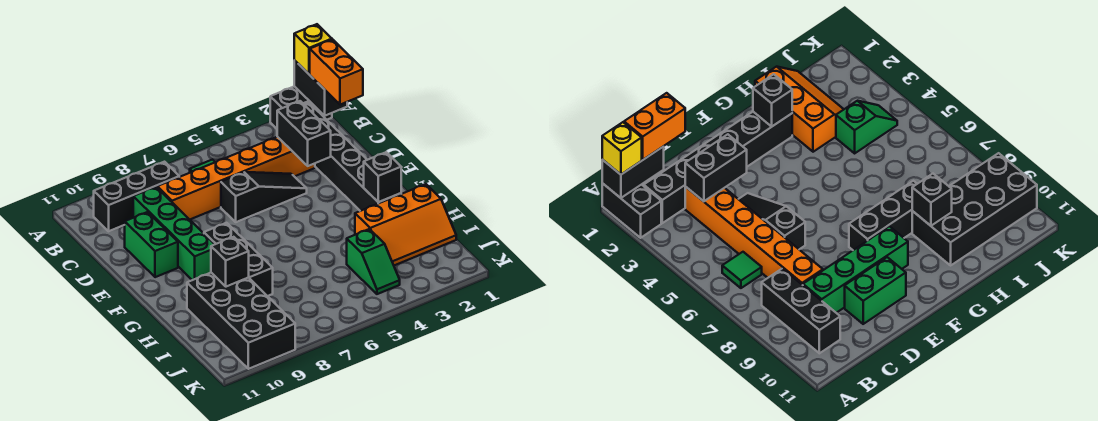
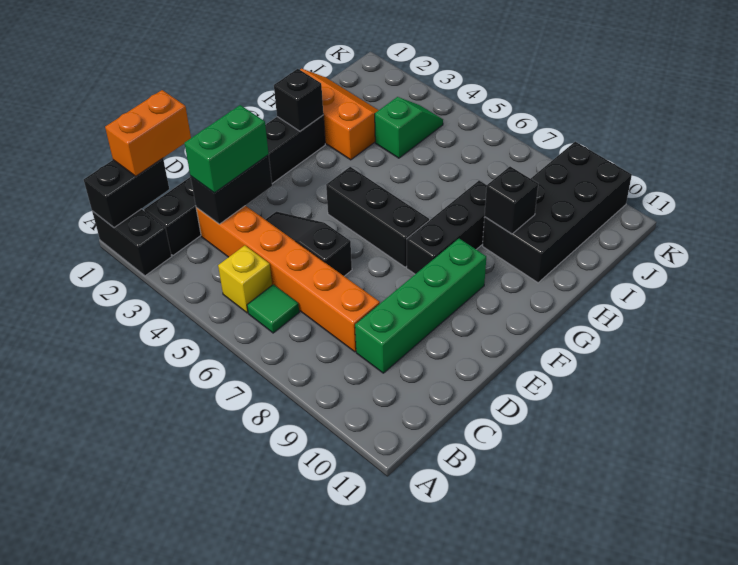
yellow 1x1 brick [294,24,332,74] -> yellow 1x1 brick moved to [218,245,272,313]
black 1x3 brick [94,162,179,231] -> black 1x3 brick moved to [326,167,429,267]
green 1x2 brick [125,212,178,277] -> green 1x2 brick moved to [184,105,269,193]

